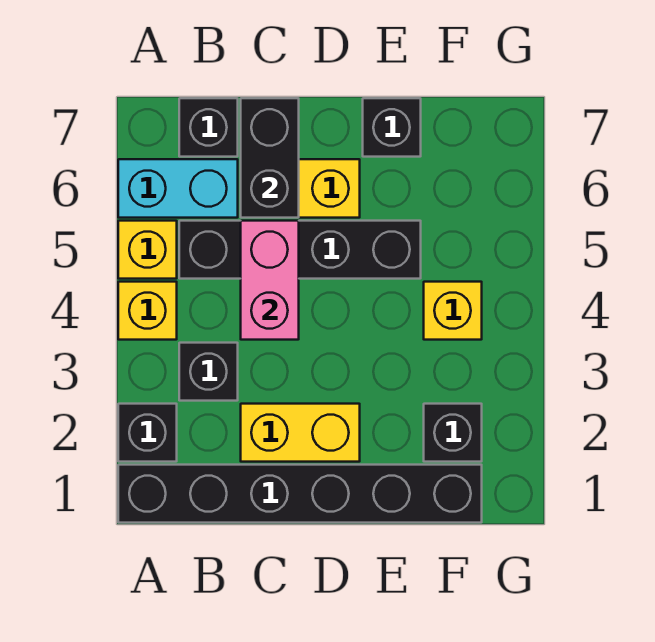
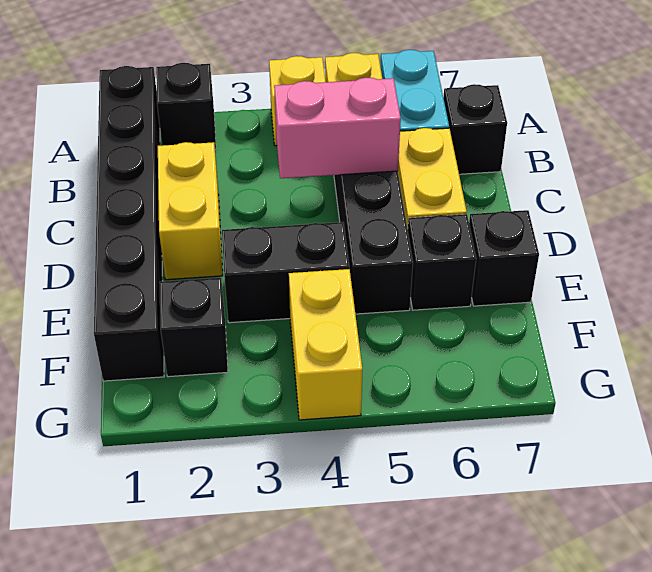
black 1x1 brick [179,343,238,401] -> black 1x1 brick moved to [408,214,476,310]
black 1x2 brick [241,98,299,218] -> black 1x2 brick moved to [222,222,349,323]
yellow 1x1 brick [424,282,482,340] -> yellow 1x2 brick [289,269,362,420]

